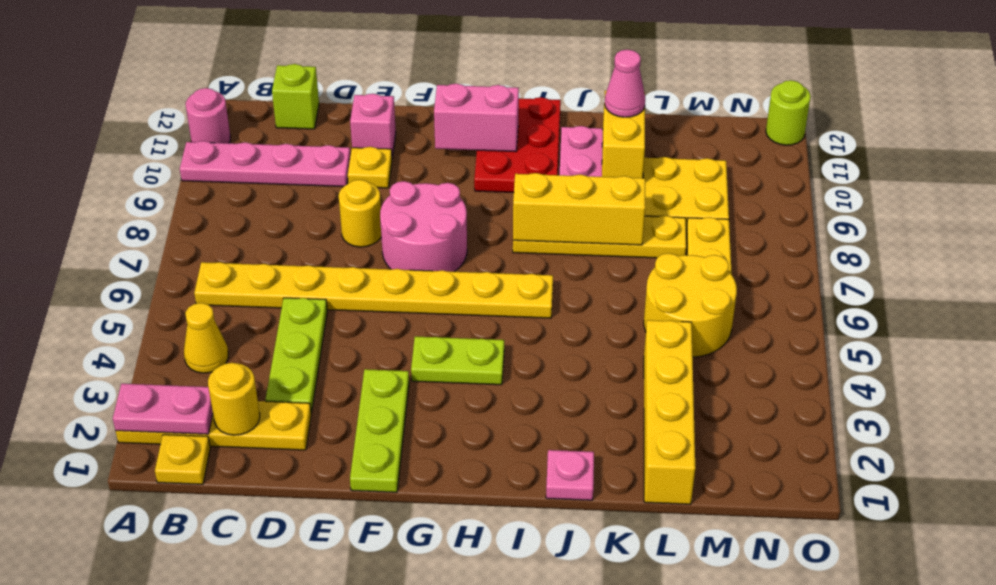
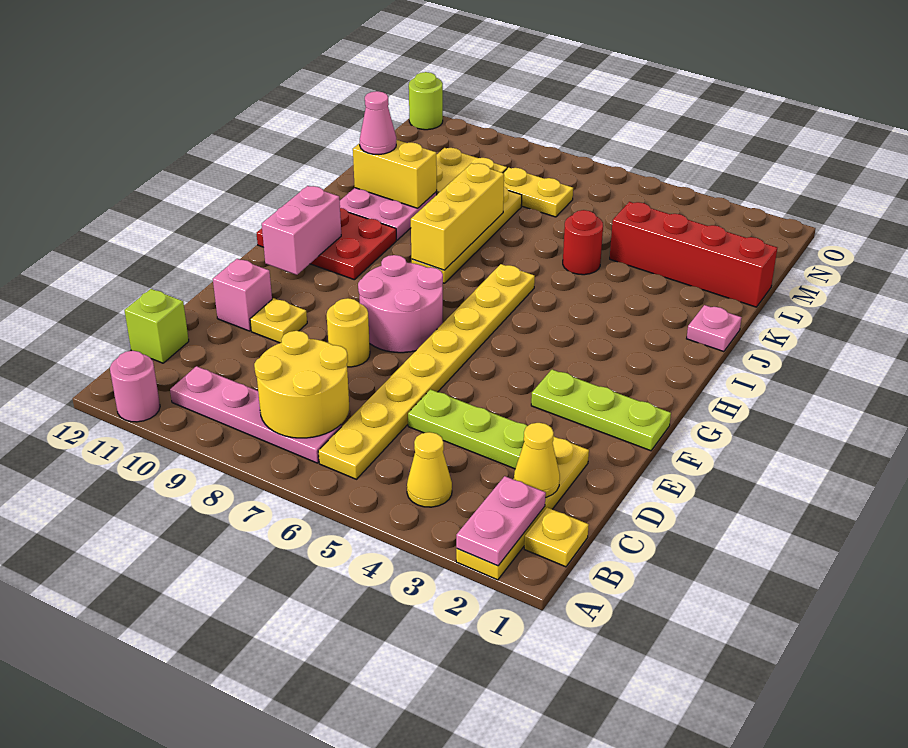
pink 1x4 plate [180,141,351,186] -> pink 1x4 plate turned to [170,366,341,463]
yellow 1x1 round brick [208,363,260,435] -> yellow 1x1 cone [514,423,560,498]
lime 1x2 plate [411,337,504,385] -> none
none -> red 1x1 round brick [563,210,603,275]
yellow 1x4 brick [644,320,695,504] -> red 1x4 brick [610,202,777,307]
yellow 2x2 round brick [644,253,737,357] -> yellow 2x2 round brick moved to [254,331,349,438]

